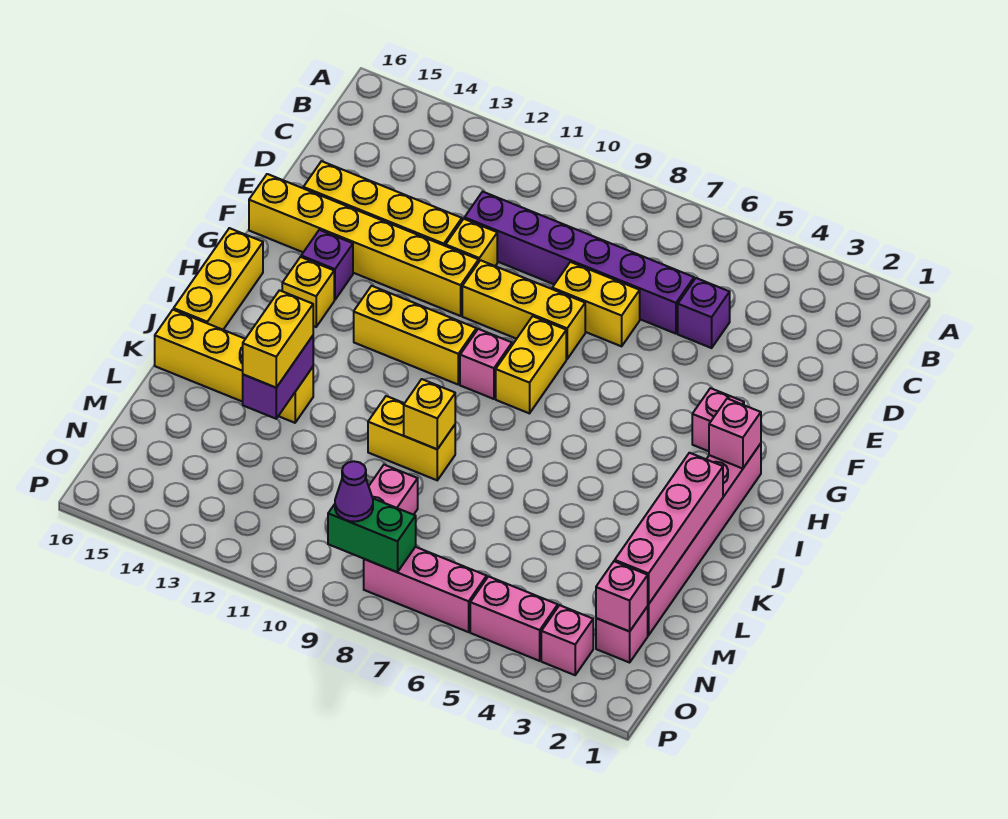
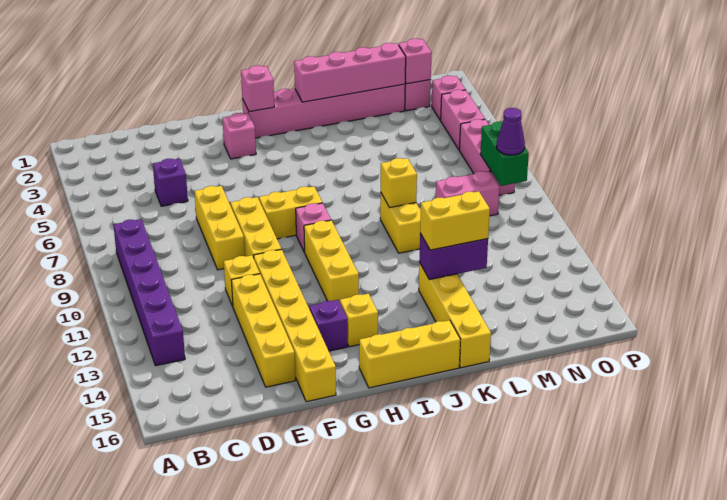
purple 1x6 brick [464,192,694,334] -> purple 1x6 brick moved to [114,219,185,366]
yellow 1x2 brick [552,262,640,346] -> yellow 1x3 brick [194,186,245,270]

